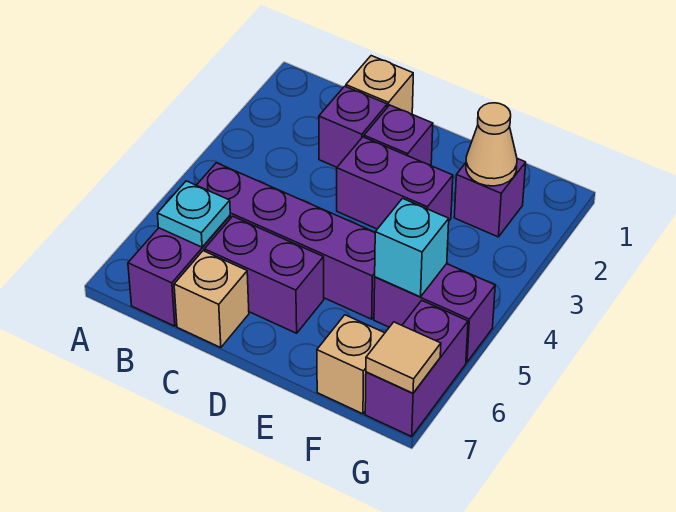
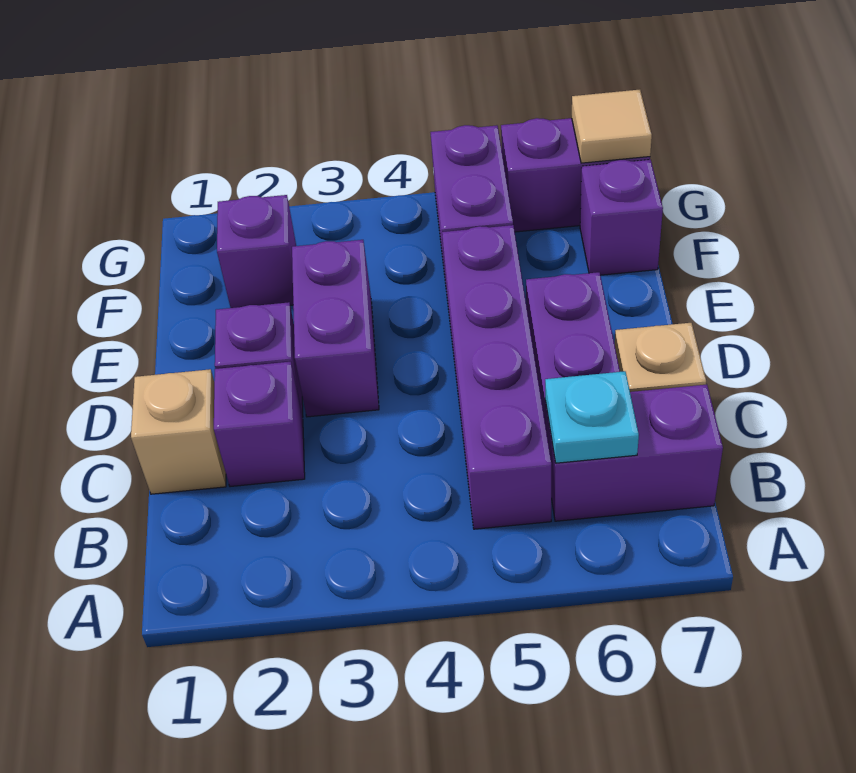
tan 1x1 cone [466,103,517,186] -> none
cyan 1x1 brick [375,198,449,297] -> none
tan 1x1 brick [317,315,385,414] -> purple 1x1 brick [580,160,663,275]

